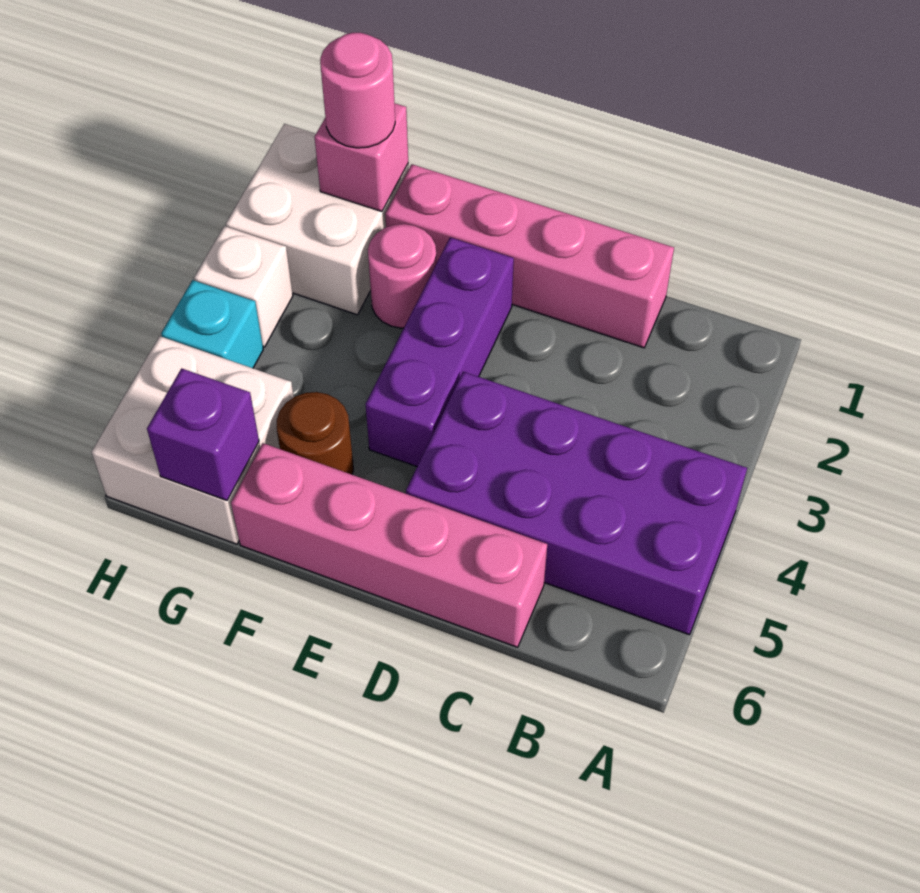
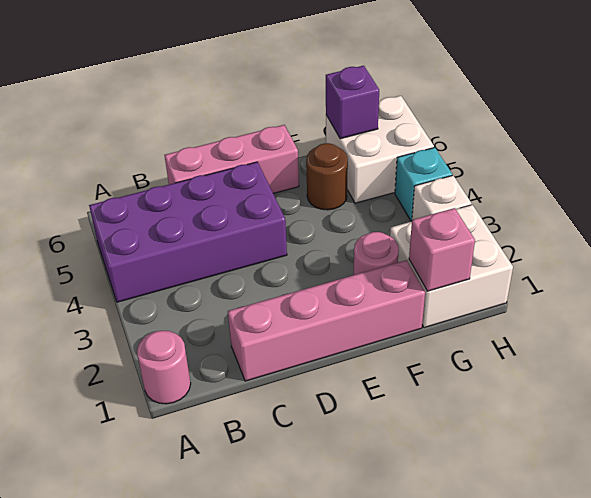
pink 1x4 brick [231,443,547,647] -> pink 1x3 brick [165,125,299,193]
purple 1x3 brick [365,237,514,466] -> none
pink 1x1 round brick [320,33,395,148] -> pink 1x1 round brick moved to [137,331,191,404]

